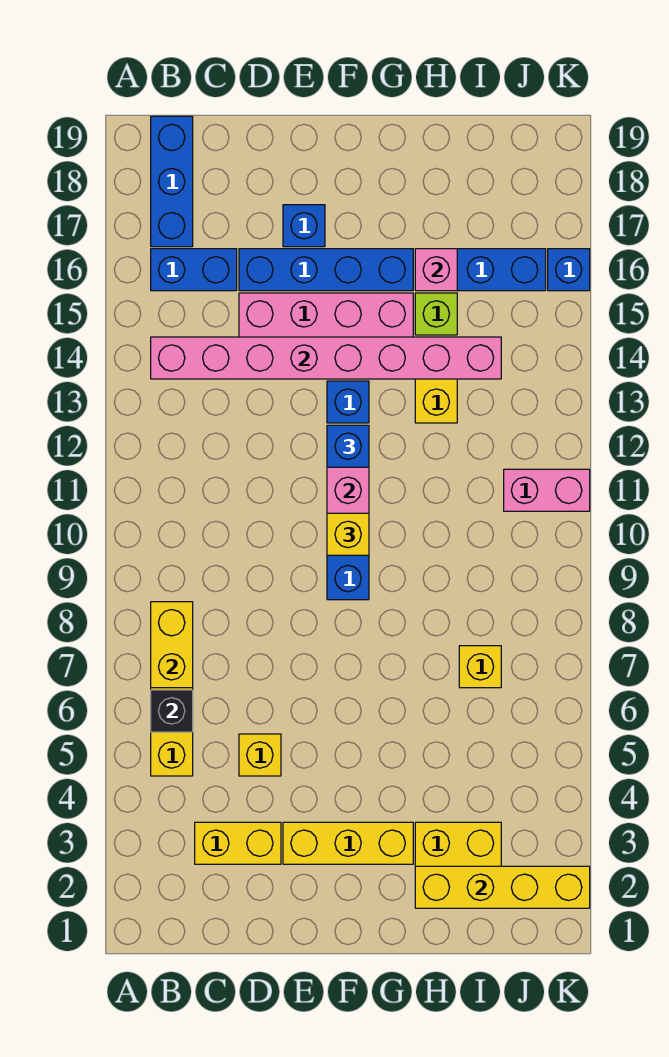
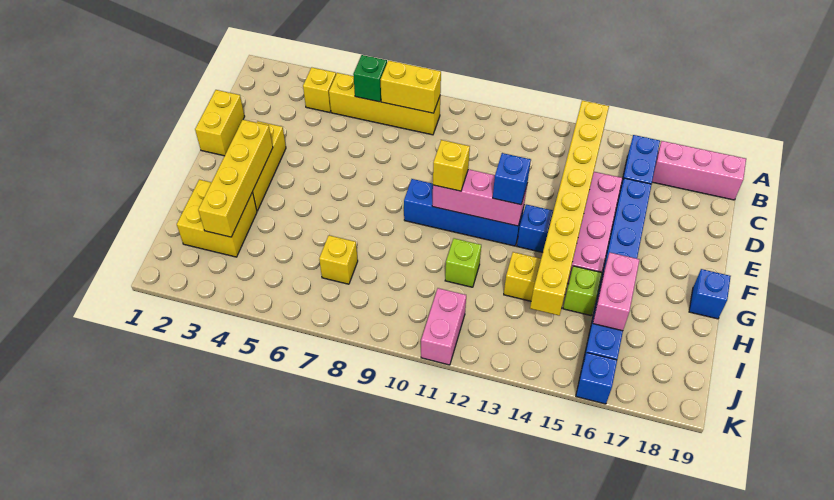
black 1x1 brick [151,690,193,732] -> green 1x1 brick [353,55,387,102]
pink 1x8 brick [151,337,501,379] -> yellow 1x8 brick [530,101,609,316]
blue 1x3 brick [151,116,193,247] -> pink 1x3 brick [652,141,746,200]
yellow 1x2 brick [195,822,281,864] -> yellow 1x2 brick moved to [195,90,245,156]
yellow 1x1 brick [239,734,281,776] -> yellow 1x1 brick moved to [303,67,336,113]
blue 1x1 brick [283,205,325,247] -> blue 1x1 brick moved to [689,269,731,319]
yellow 1x4 brick [415,866,590,908] -> yellow 1x4 brick moved to [198,120,273,237]
none -> lime 1x1 brick [445,238,481,287]
pink 1x1 brick [415,249,457,291] -> pink 1x2 brick [593,253,640,331]

